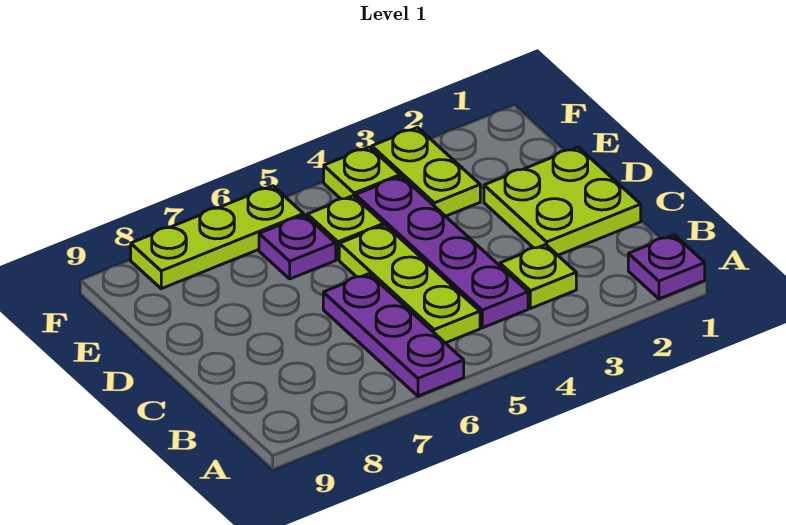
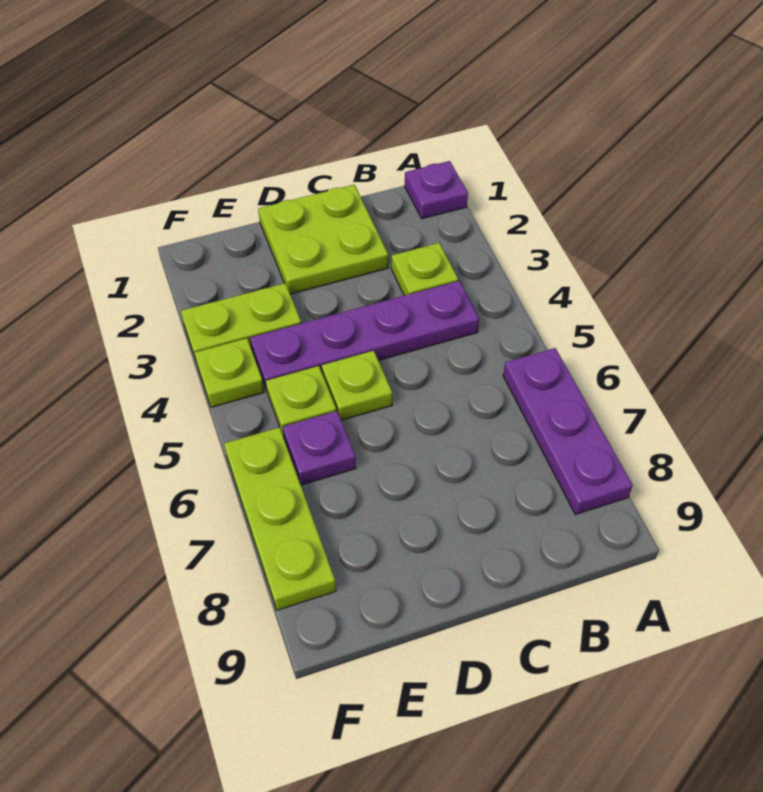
purple 1x3 plate [323,274,464,396] -> purple 1x3 plate turned to [503,348,633,514]
lime 1x3 plate [339,225,480,343] -> lime 1x1 plate [322,351,392,420]

